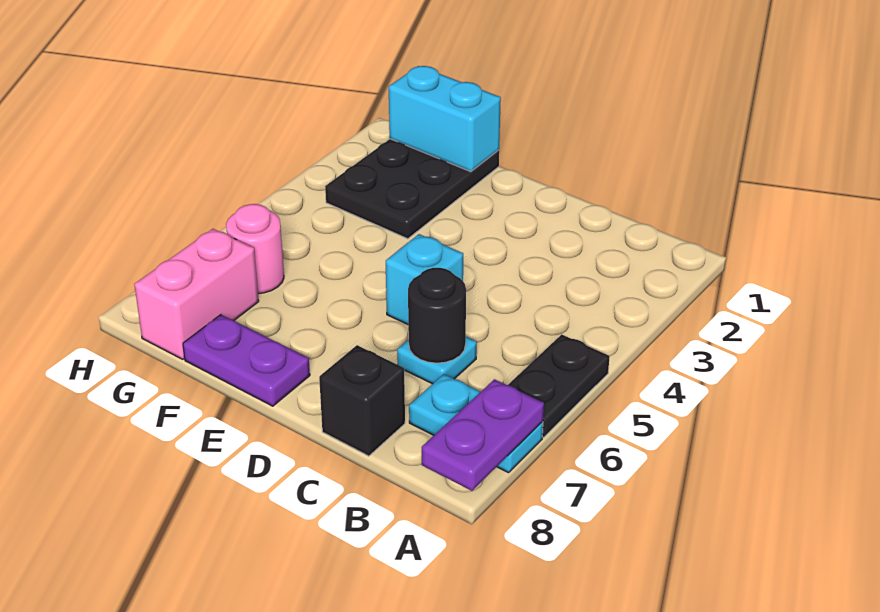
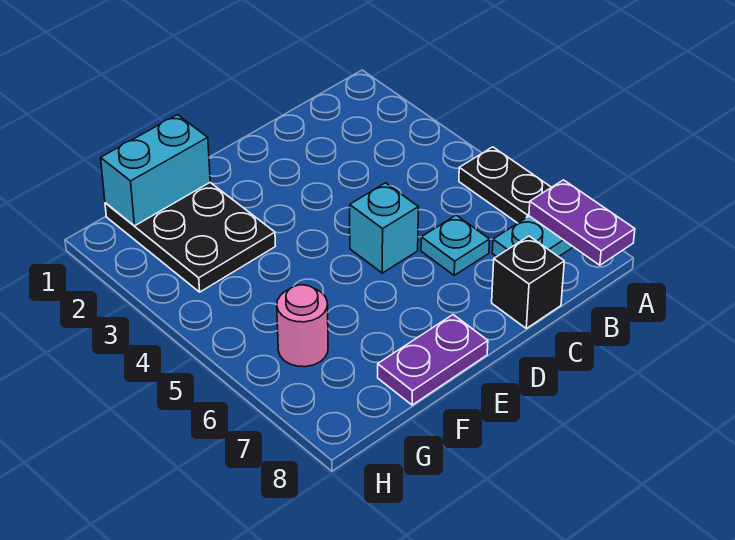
black 1x1 round brick [408,268,466,363] -> none
pink 1x2 brick [134,229,259,359] -> none

